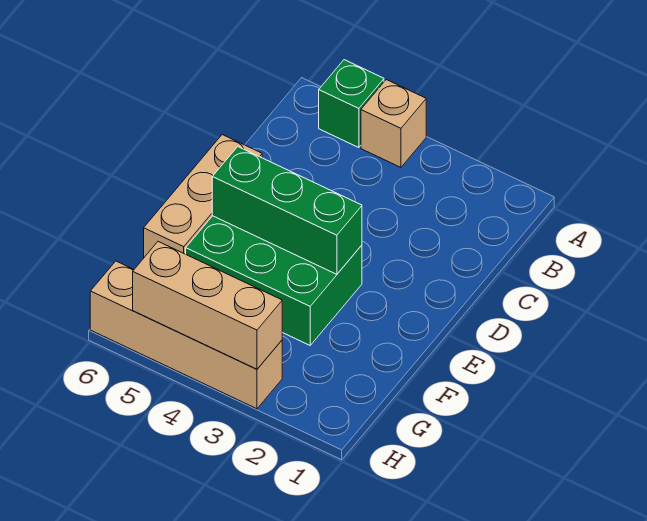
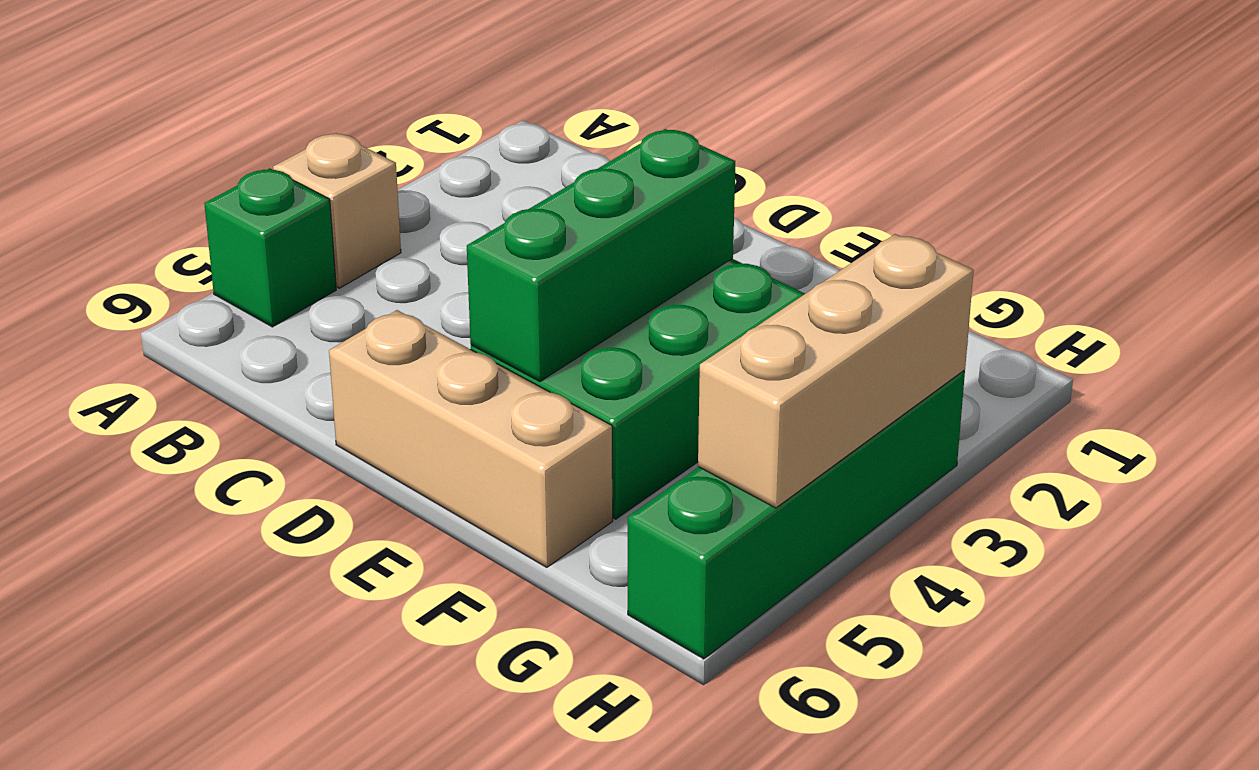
tan 1x4 brick [90,261,282,409] -> green 1x4 brick [628,370,965,659]

